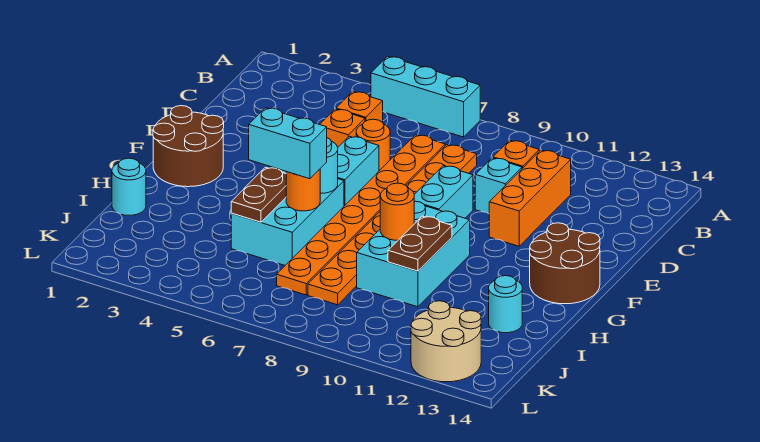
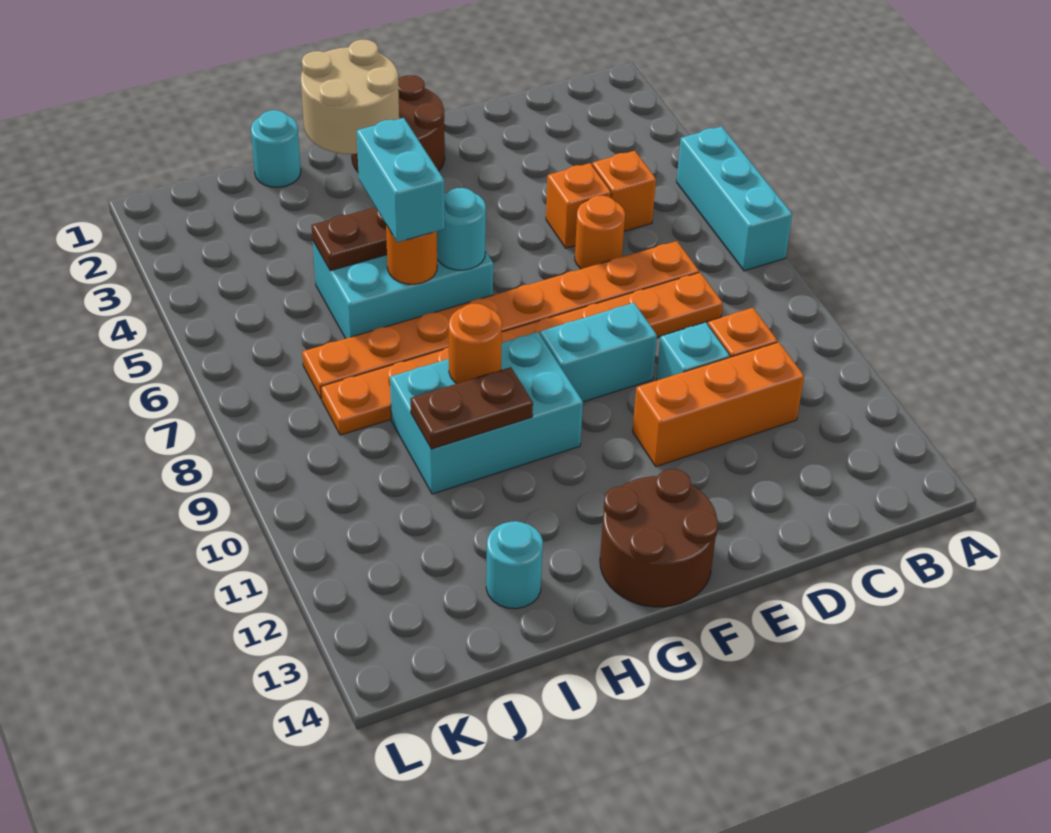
cyan 1x2 brick [338,136,379,206] -> none
tan 2x2 round brick [411,301,481,382] -> tan 2x2 round brick moved to [301,40,399,154]

